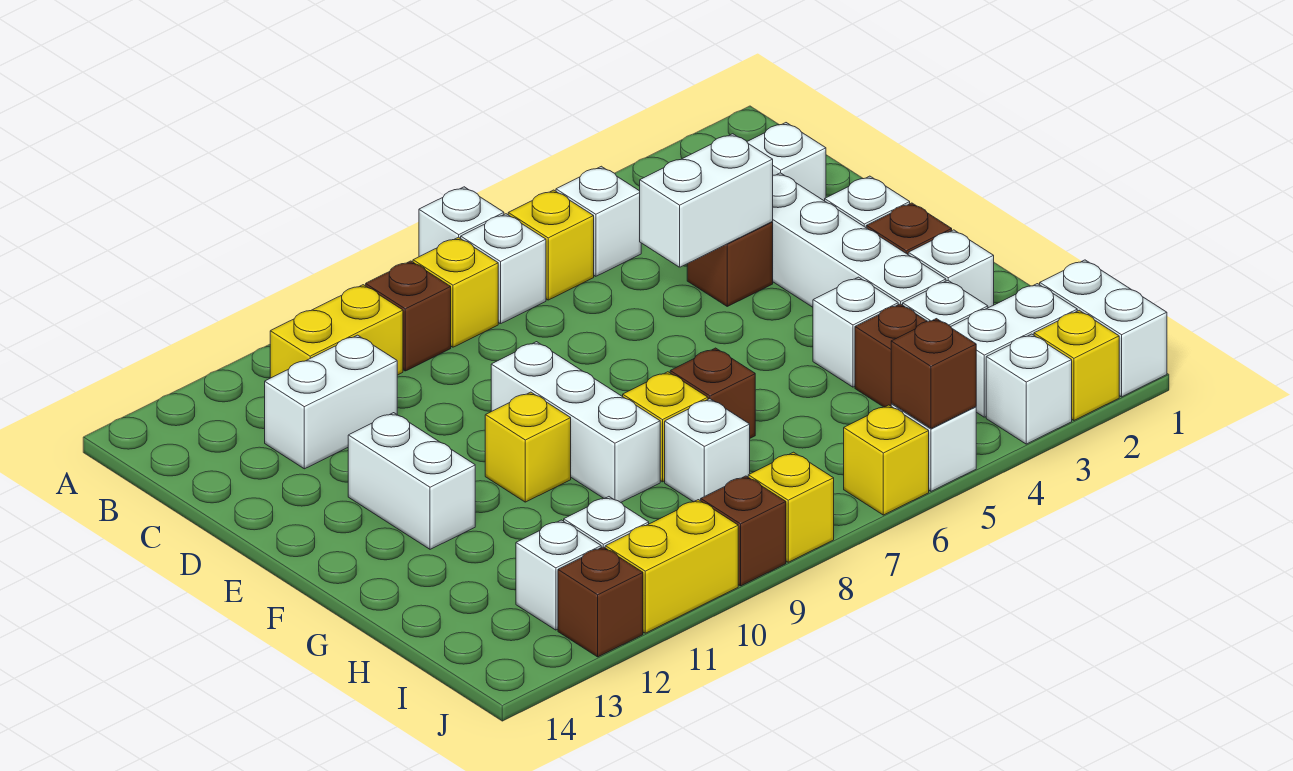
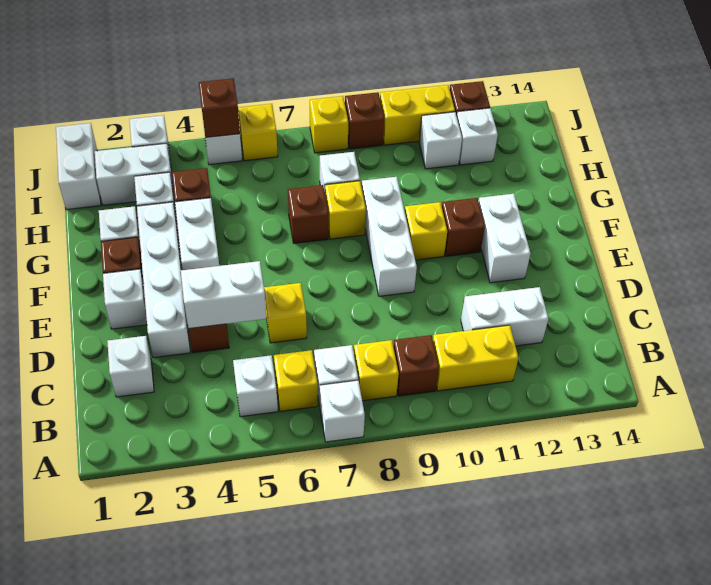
none -> brown 1x1 brick [442,198,485,256]
white 1x1 brick [813,277,898,387] -> white 1x2 brick [175,198,219,270]
yellow 1x1 brick [1034,310,1119,420] -> yellow 1x1 brick moved to [264,283,307,343]

